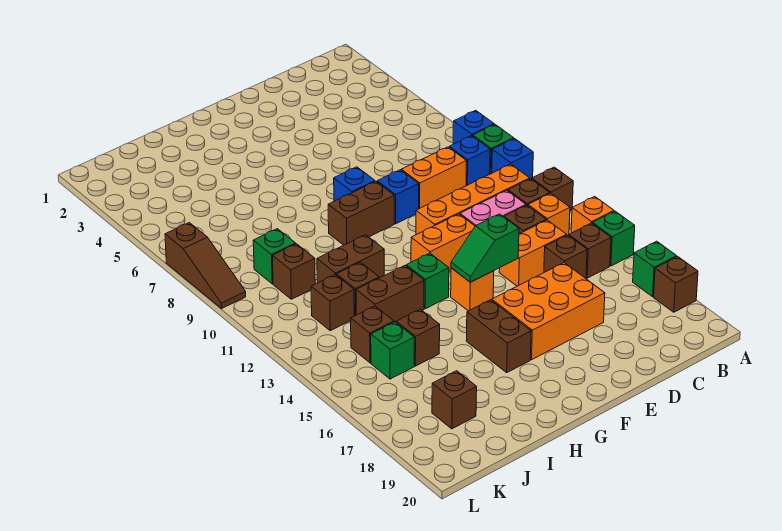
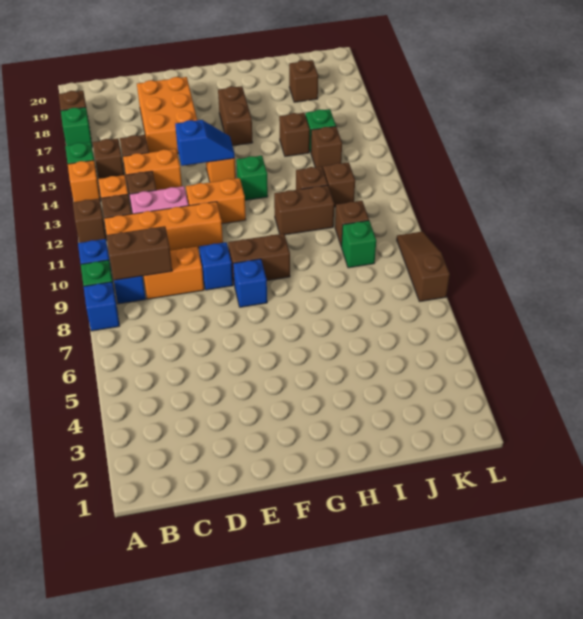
orange 2x3 brick [492,263,605,360] -> orange 2x3 brick turned to [137,77,197,154]
green 1x2 slope [451,214,519,282] -> blue 1x2 slope [175,120,235,166]
brown 1x2 brick [356,266,424,322] -> brown 1x2 brick moved to [106,226,172,280]

